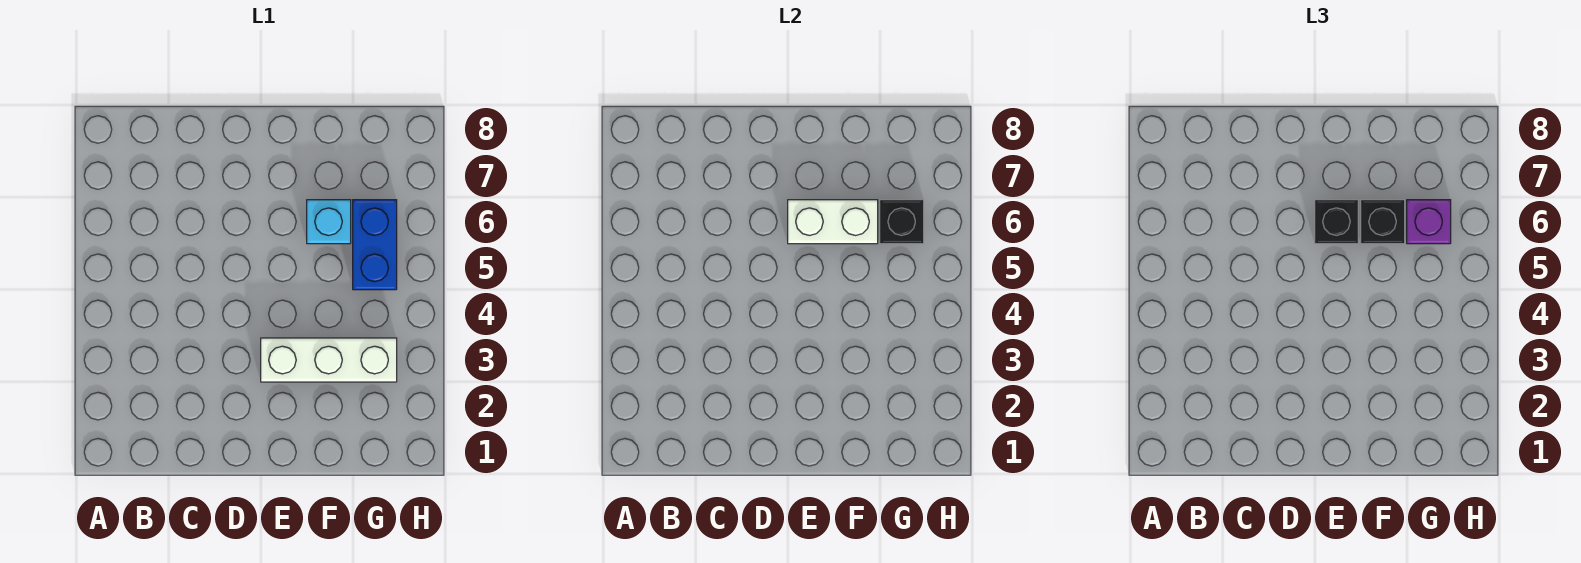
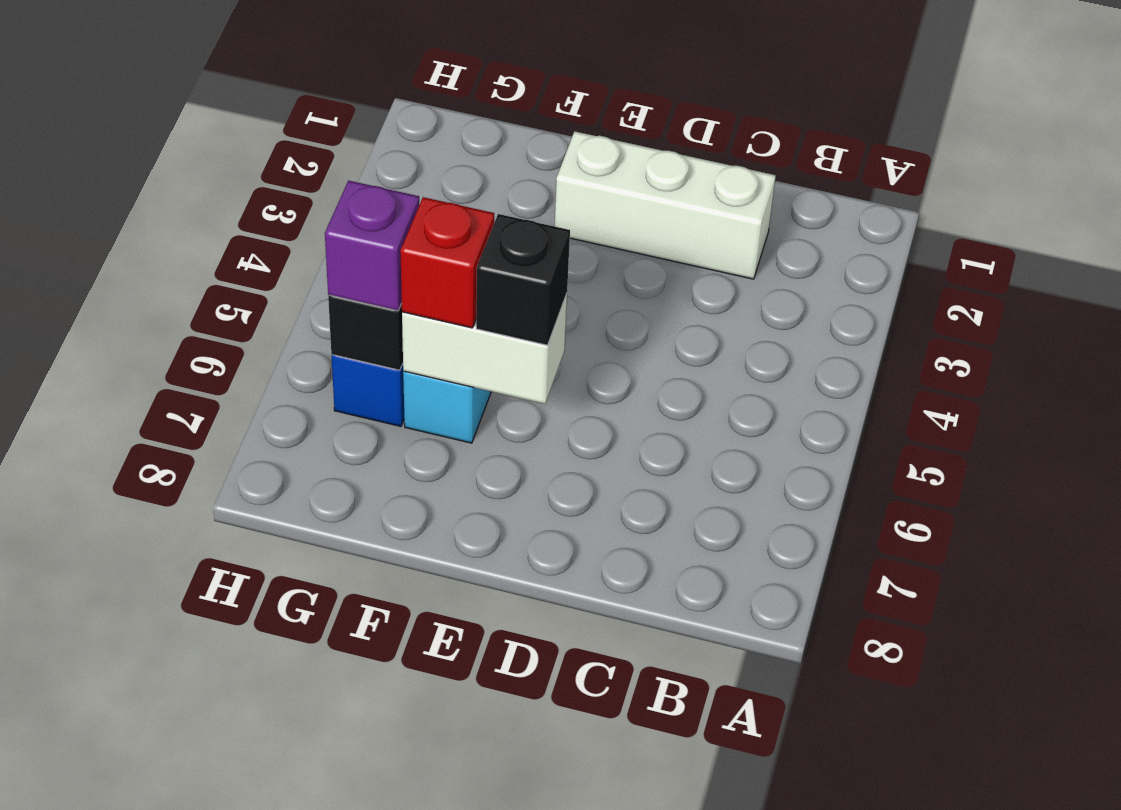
white 1x3 brick [261,338,397,382] -> white 1x3 brick moved to [555,131,776,279]
black 1x1 brick [1361,200,1405,244] -> red 1x1 brick [400,197,494,328]

